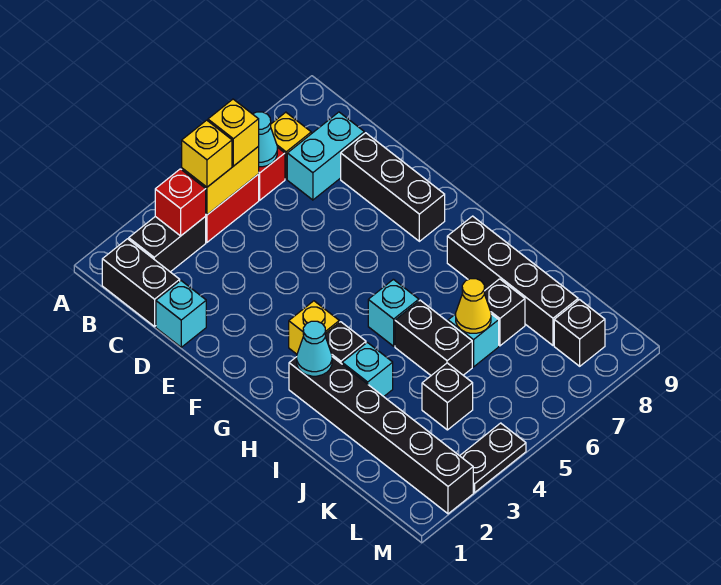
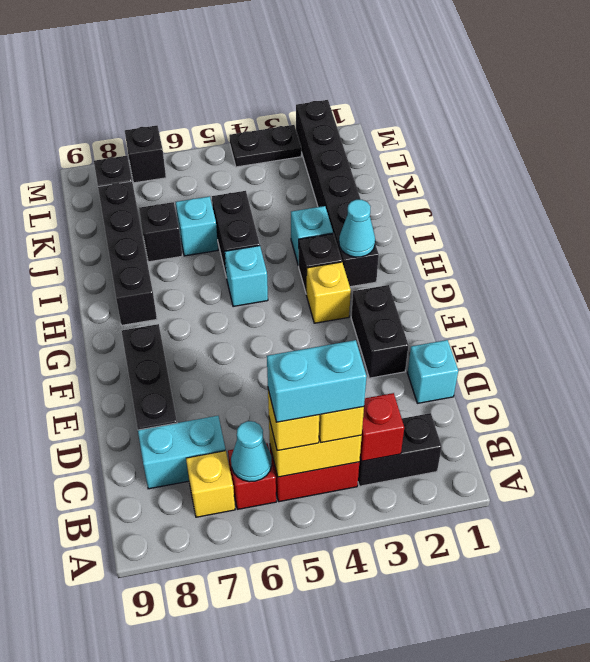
black 1x2 brick [102,239,180,326] -> black 1x2 brick moved to [351,285,409,378]
none -> cyan 1x2 brick [267,340,367,422]
yellow 1x1 cone [456,279,491,333] -> none
black 1x1 brick [422,363,473,430] -> black 1x1 brick moved to [125,126,166,183]

